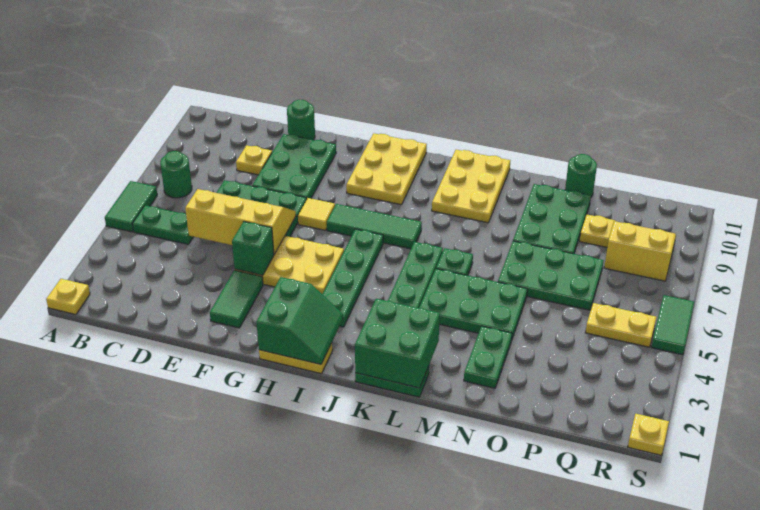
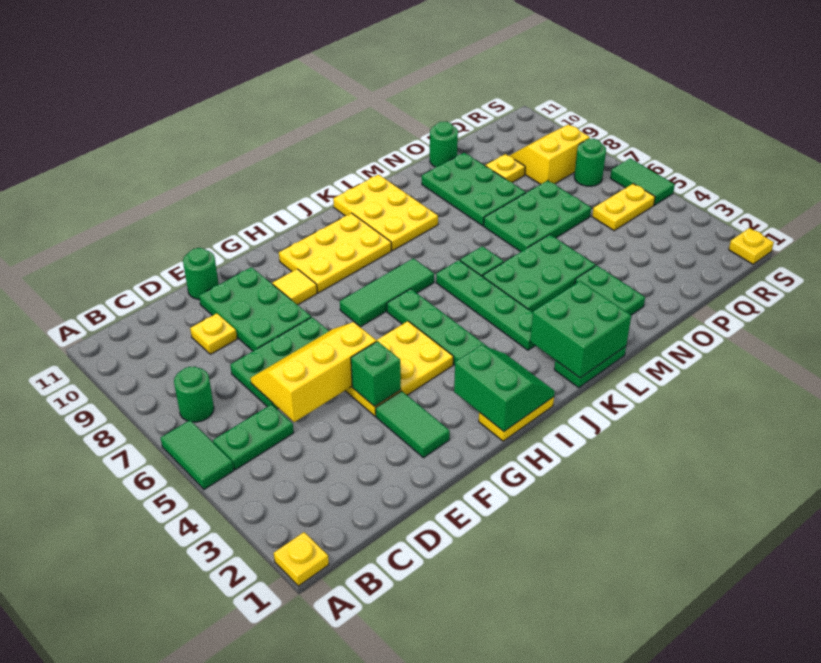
yellow 1x1 tile [298,198,335,230] -> yellow 1x1 tile moved to [273,269,317,305]
yellow 2x3 plate [346,133,427,205] -> yellow 2x3 plate turned to [279,213,391,293]
none -> green 1x1 round brick [574,139,606,186]

